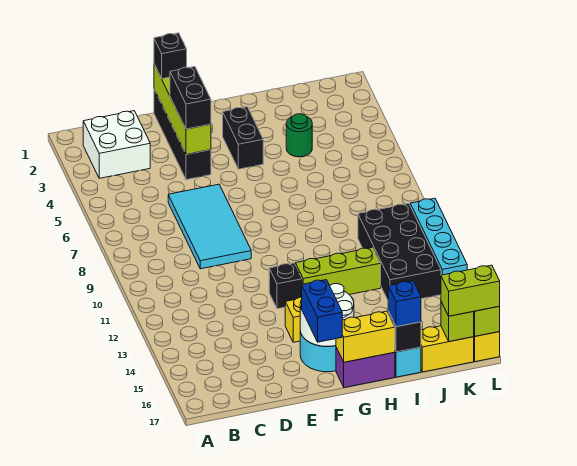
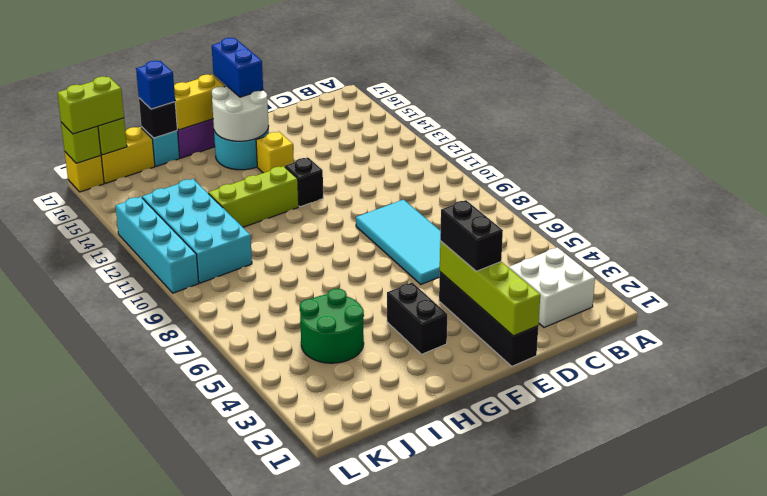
black 1x1 brick [154,33,187,79] -> none
green 1x1 round brick [286,114,312,157] -> green 2x2 round brick [300,289,364,363]
black 2x4 brick [358,204,441,300] -> cyan 2x4 brick [142,179,252,283]

